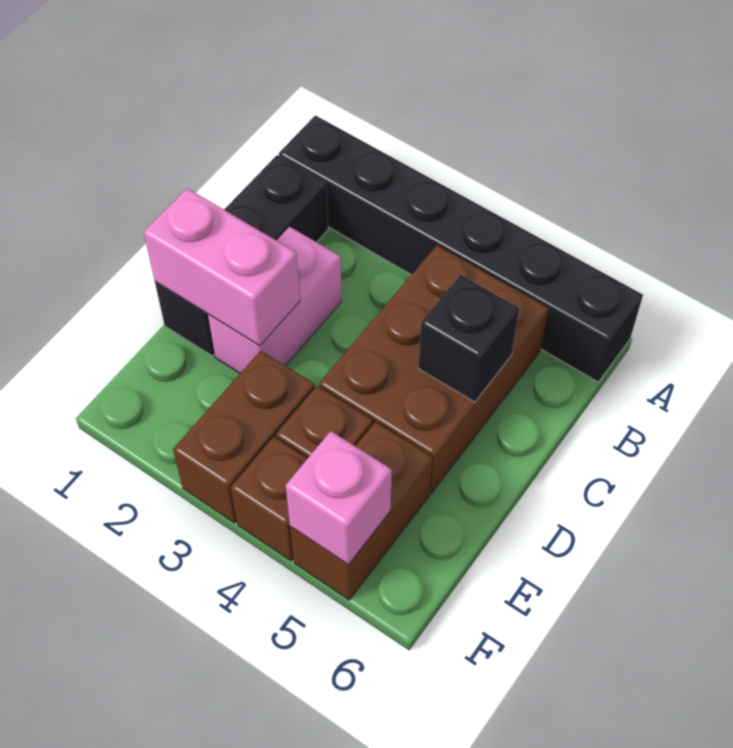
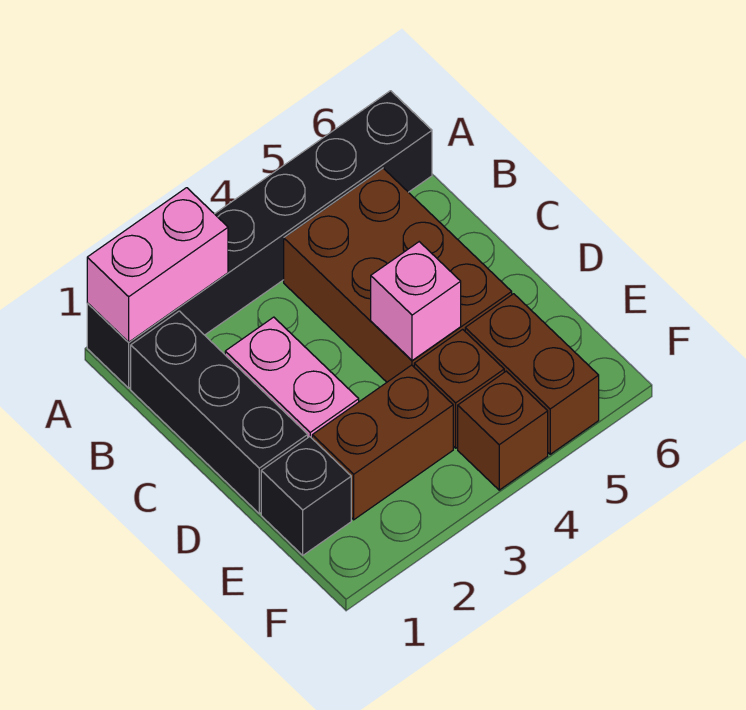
black 1x1 brick [418,275,519,402] -> black 1x1 brick moved to [261,437,351,555]
pink 1x2 brick [144,188,300,346] -> pink 1x2 brick moved to [87,188,228,342]
brown 1x2 brick [173,351,315,523] -> brown 1x2 brick turned to [312,365,453,520]
pink 1x1 brick [286,431,392,565] -> pink 1x1 brick moved to [371,242,461,361]

